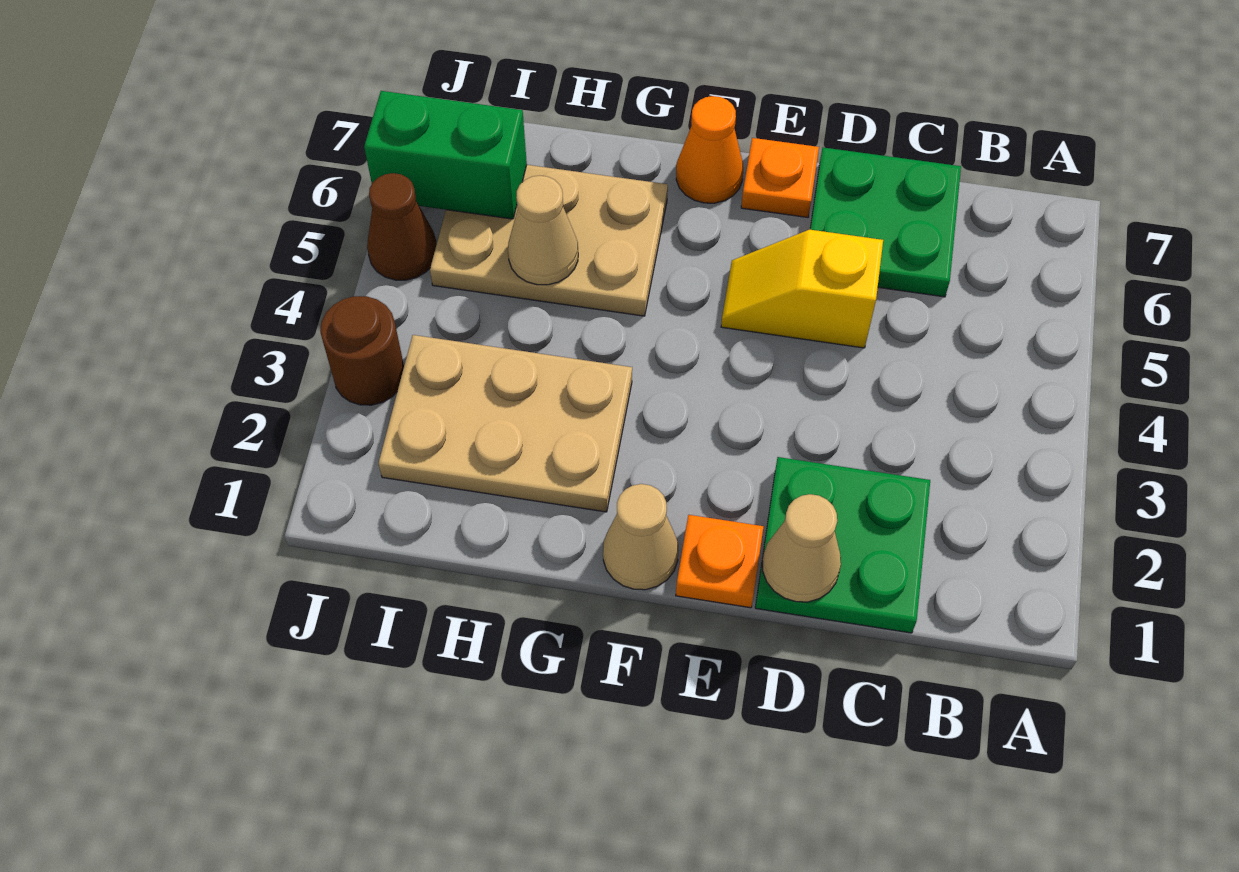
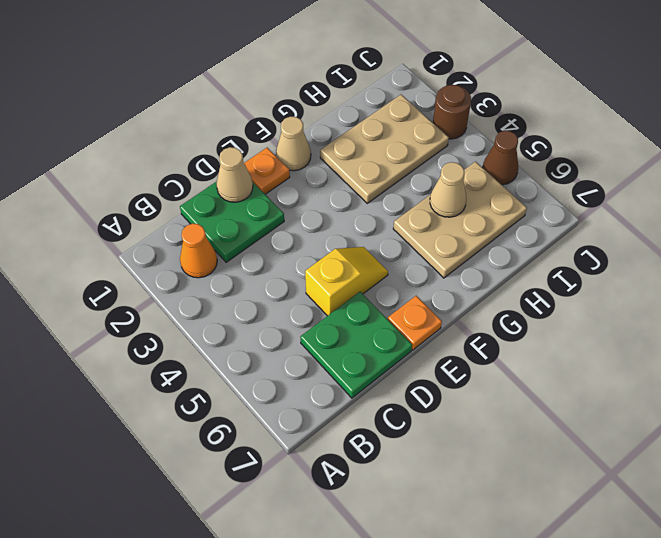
orange 1x1 cone [676,96,743,203] -> orange 1x1 cone moved to [180,224,217,278]
green 1x2 brick [364,91,527,219] -> none

